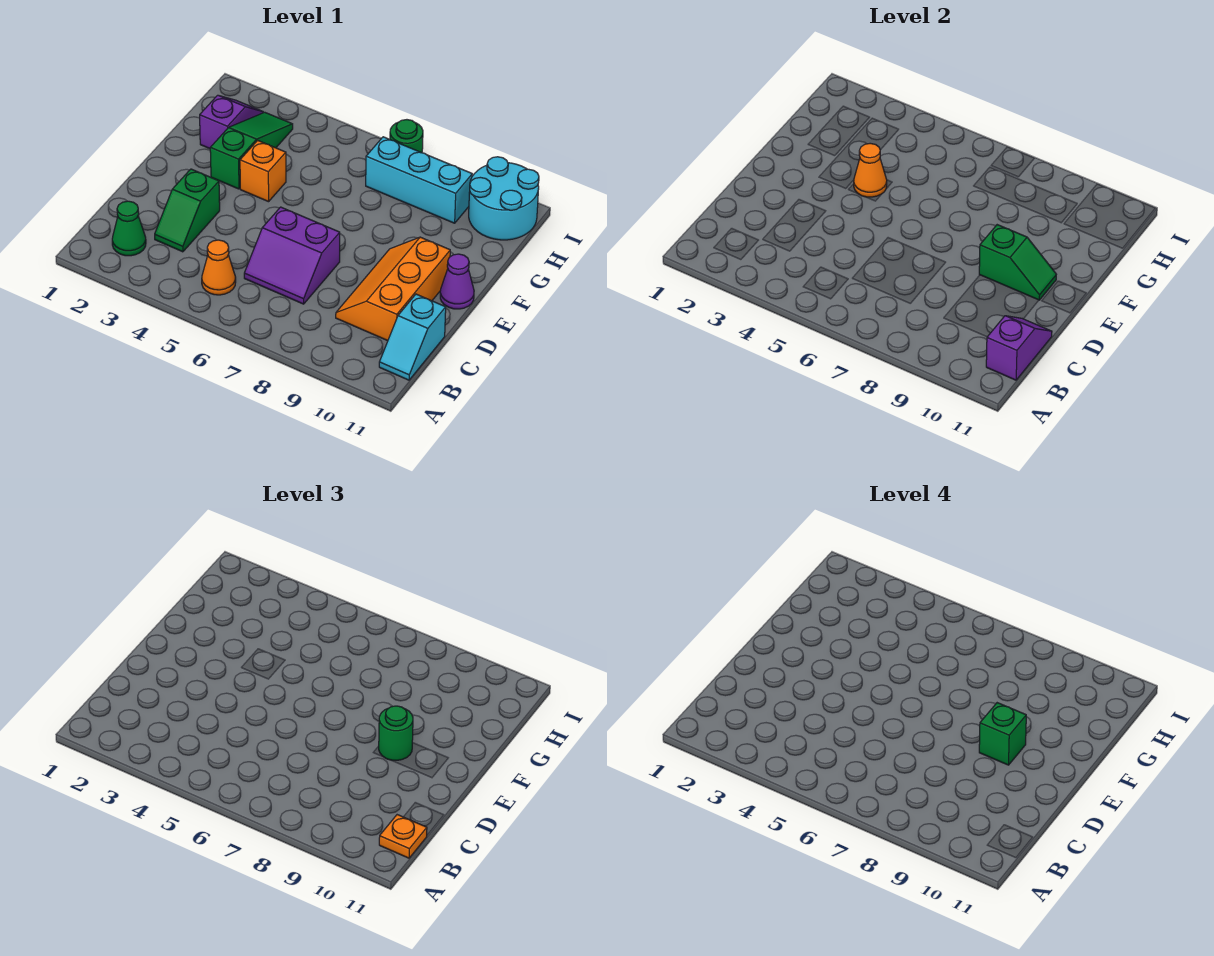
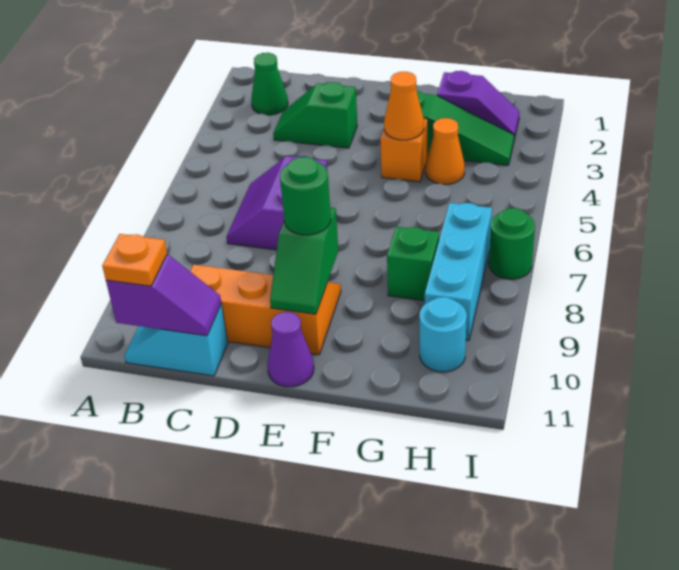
orange 1x1 cone [202,240,236,295] -> orange 1x1 cone moved to [426,118,465,184]
green 1x1 brick [979,703,1026,765] -> green 1x1 brick moved to [387,227,439,300]
cyan 2x2 round brick [469,157,539,240] -> cyan 1x1 round brick [420,297,467,372]

